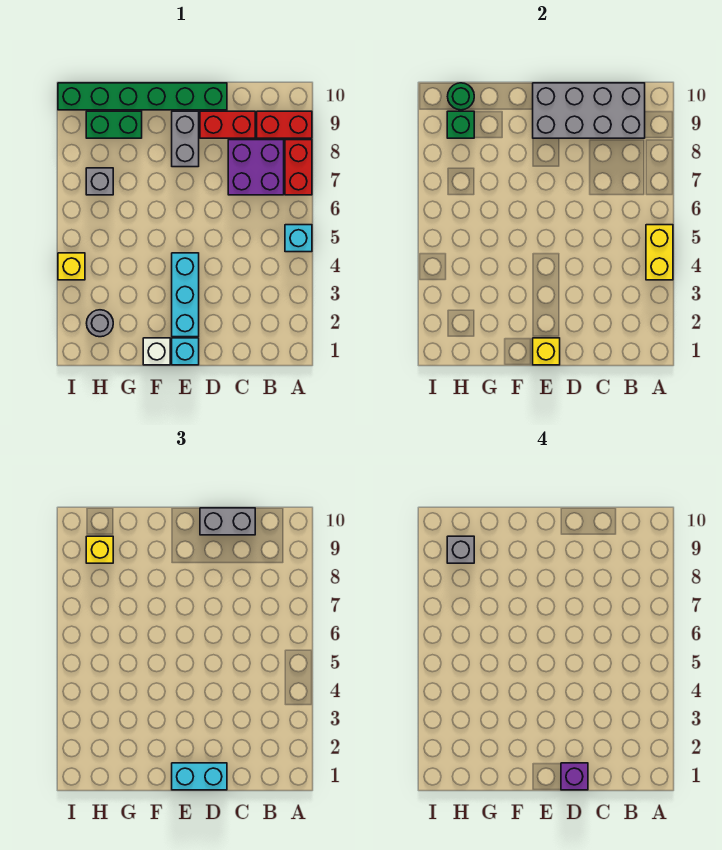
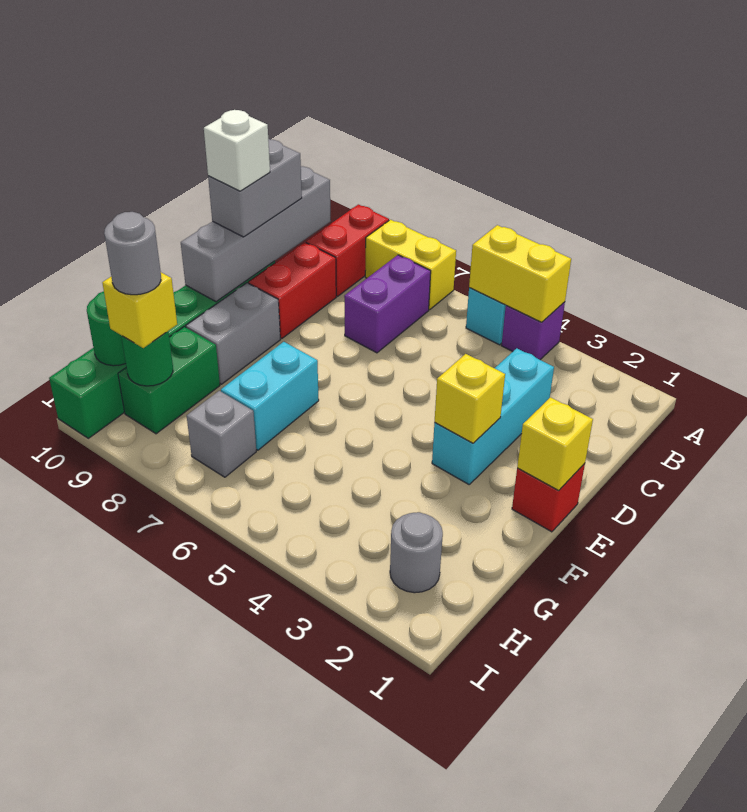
red 1x2 brick [285,140,312,195] -> yellow 1x2 brick [365,220,456,310]
purple 2x2 brick [228,140,284,195] -> purple 1x2 brick [344,255,431,353]
grey 2x4 brick [533,83,645,138] -> grey 1x4 brick [181,166,331,302]
cyan 1x2 brick [172,763,227,790] -> cyan 1x2 brick moved to [221,342,319,450]
purple 1x1 brick [561,763,588,790] -> purple 1x1 brick moved to [501,302,565,360]
cyan 1x1 brick [172,338,199,365] -> red 1x1 brick [512,464,585,532]
cyan 1x3 brick [172,253,199,337] -> cyan 1x3 brick turned to [432,348,554,484]
grey 1x2 brick [172,111,199,167] -> grey 1x2 brick turned to [186,283,280,384]
white 1x1 brick [143,338,170,365] -> white 1x1 brick moved to [204,110,270,191]
green 1x1 brick [447,111,474,138] -> green 1x1 round brick [121,331,173,386]
grey 1x1 brick [447,536,474,563] -> grey 1x1 round brick [104,212,161,295]
yellow 1x1 brick [58,253,85,280] -> yellow 1x1 brick moved to [435,354,505,443]

